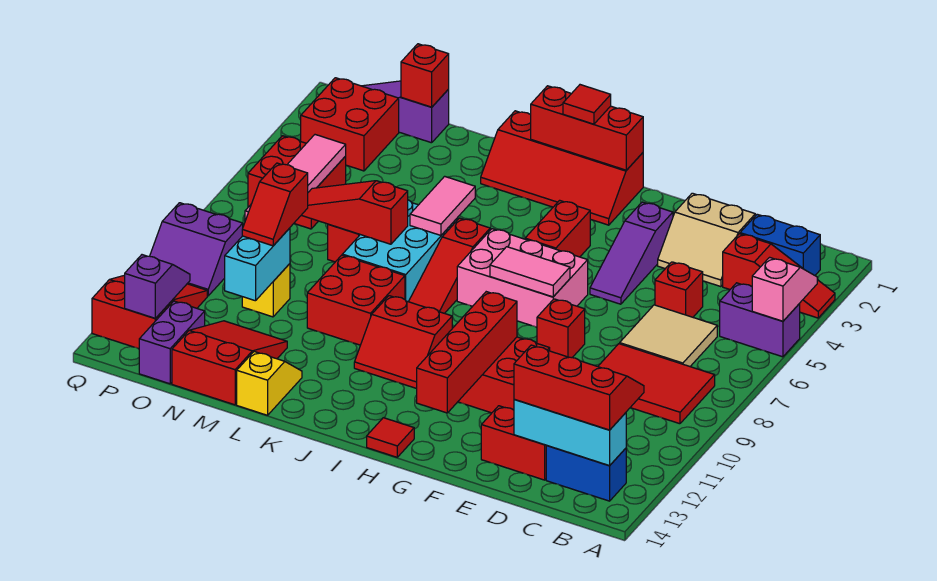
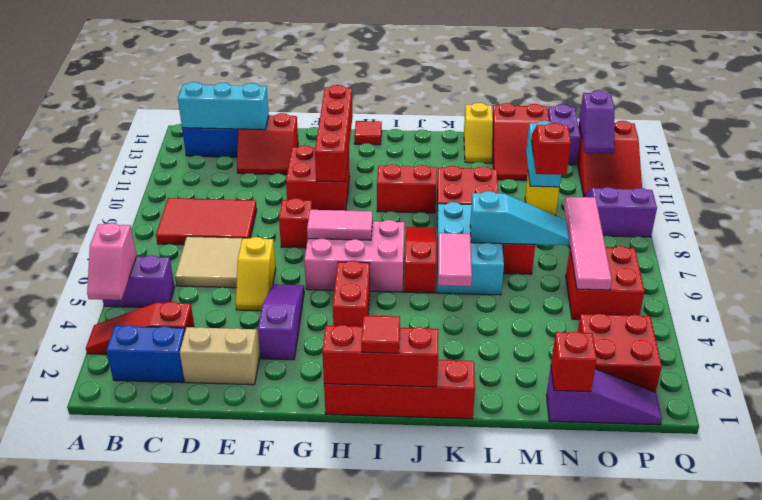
red 2x3 slope [514,345,644,430] -> none
red 1x1 brick [655,262,703,317] -> none
none -> yellow 1x2 slope [236,237,276,311]
red 1x3 slope [302,181,408,244] -> cyan 1x3 slope [470,191,569,245]

